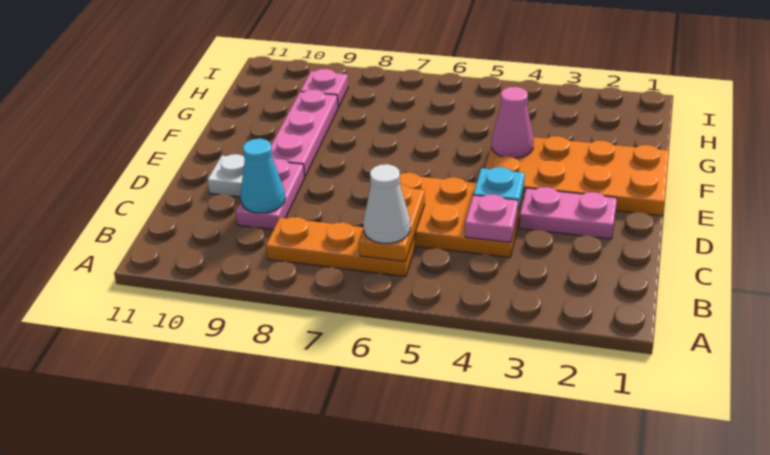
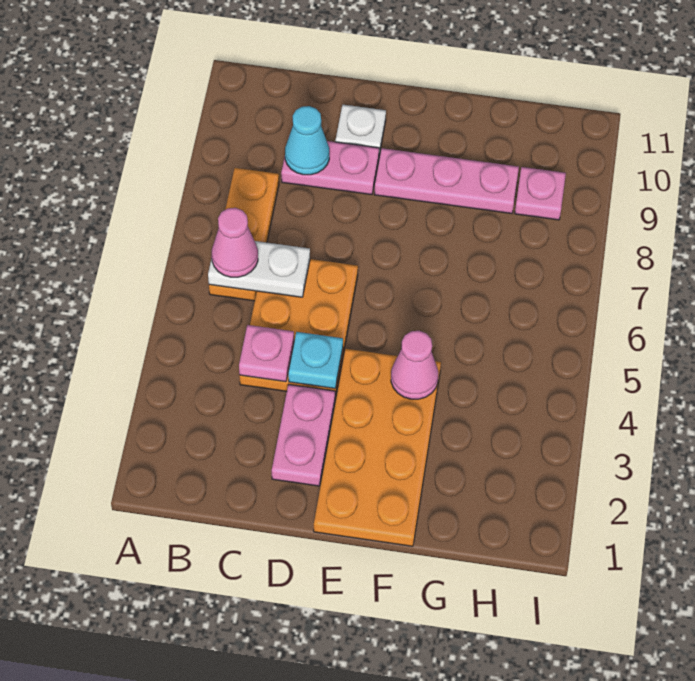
orange 1x2 plate [359,184,425,261] -> white 1x2 plate [208,241,310,297]
white 1x1 cone [363,164,410,243] -> pink 1x1 cone [212,208,258,277]

